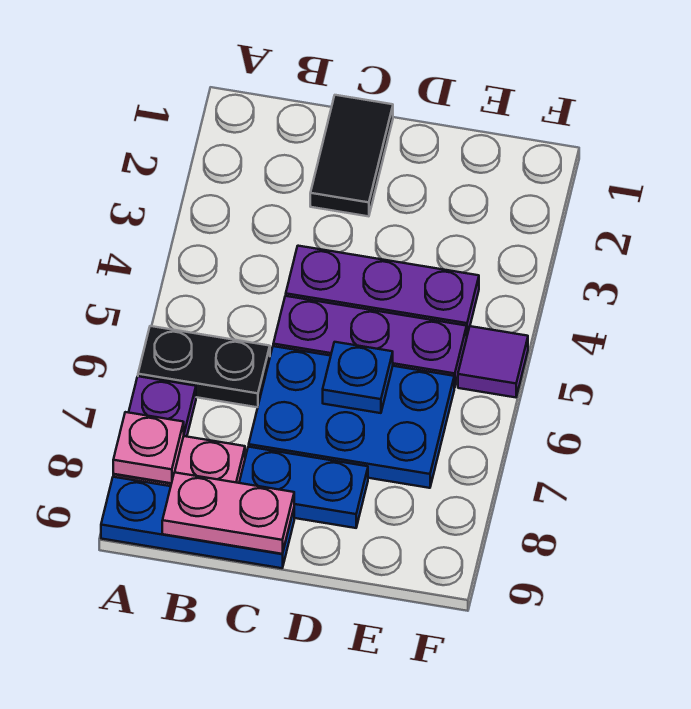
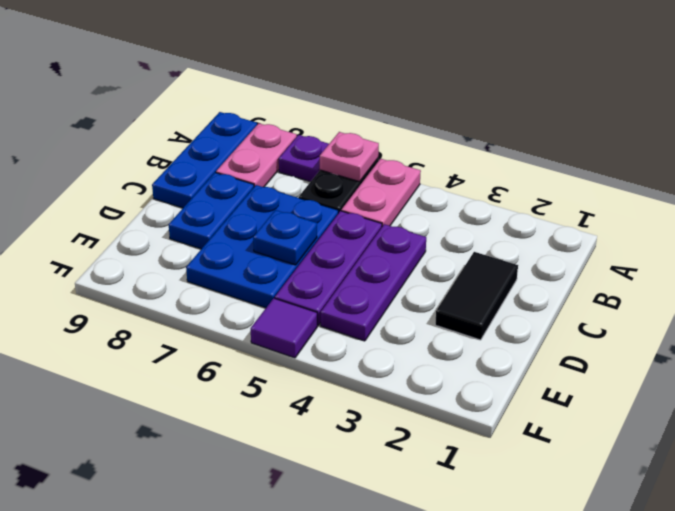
pink 1x1 plate [113,412,184,483] -> pink 1x1 plate moved to [320,132,379,182]
pink 1x2 plate [162,472,294,554] -> pink 1x2 plate moved to [341,159,421,226]
black 1x2 tile [310,95,393,216] -> black 1x2 tile turned to [435,252,518,340]

